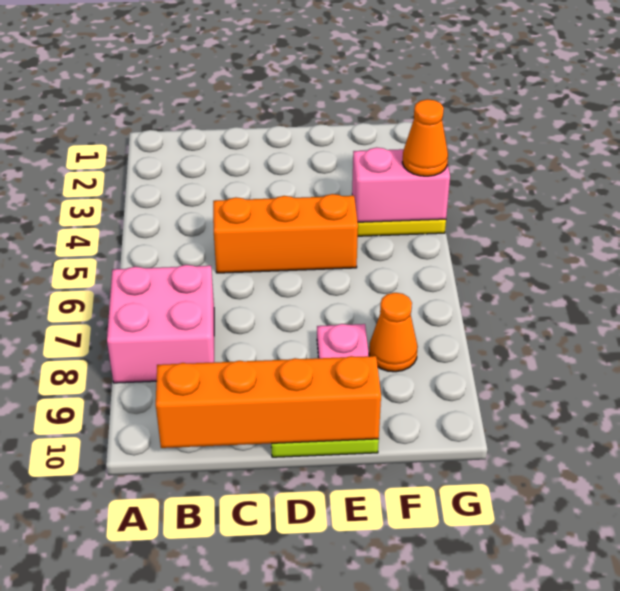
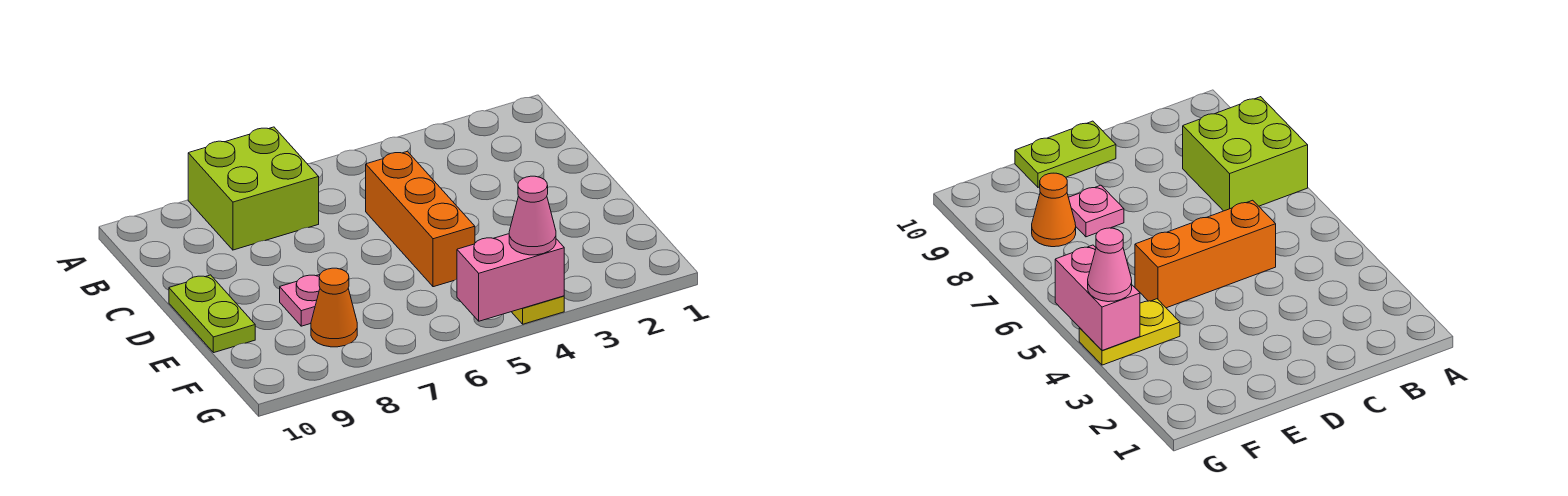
pink 2x2 brick [107,265,214,383] -> lime 2x2 brick [188,127,319,250]
orange 1x4 brick [156,356,381,448] -> none
pink 1x2 brick [352,147,450,222] -> pink 1x2 brick turned to [457,234,564,321]
orange 1x1 cone [402,99,448,176] -> pink 1x1 cone [509,176,556,255]

